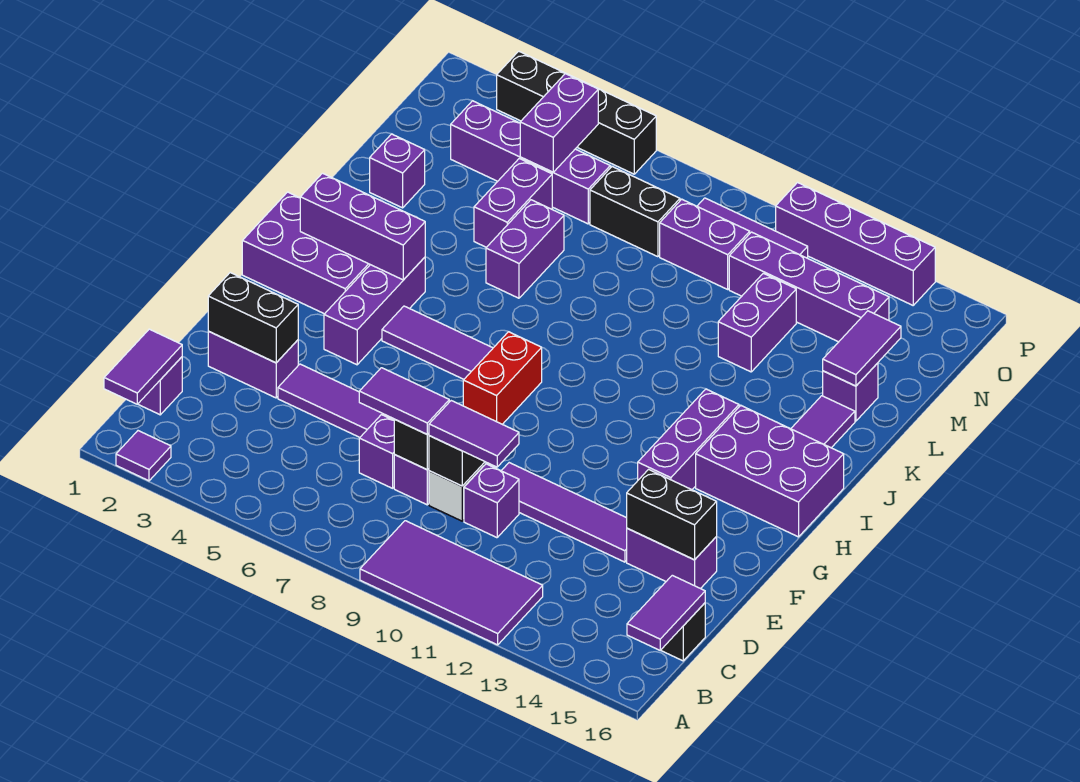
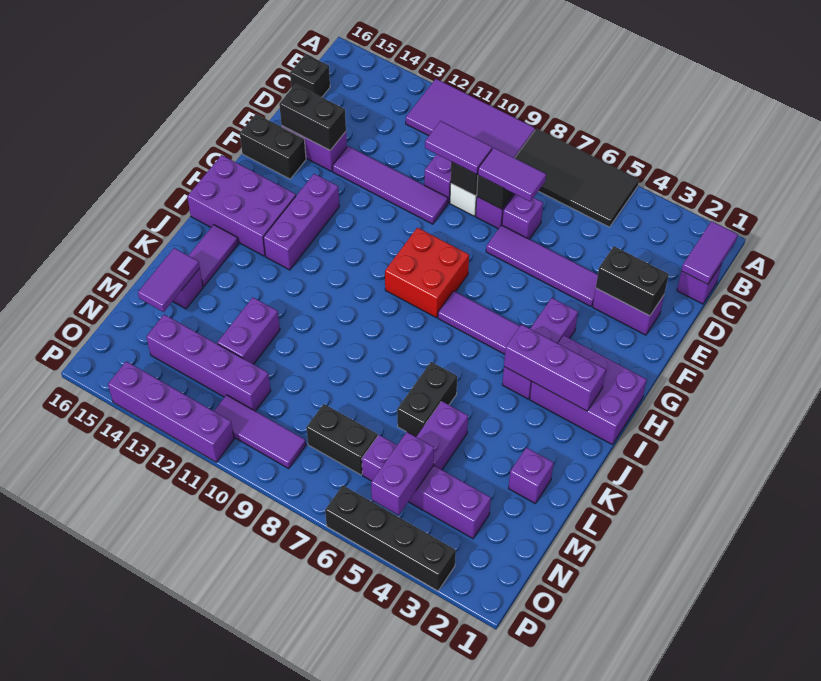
purple 1x1 tile [116,431,171,481] -> none
none -> black 2x4 tile [515,129,639,227]
purple 1x2 tile [627,575,705,650] -> none
none -> black 1x2 brick [240,114,306,179]
red 1x2 brick [463,332,542,424] -> red 2x2 brick [385,228,469,318]
purple 1x2 brick [486,200,564,298] -> black 1x2 brick [397,362,457,437]
purple 1x2 brick [660,199,750,289] -> none

